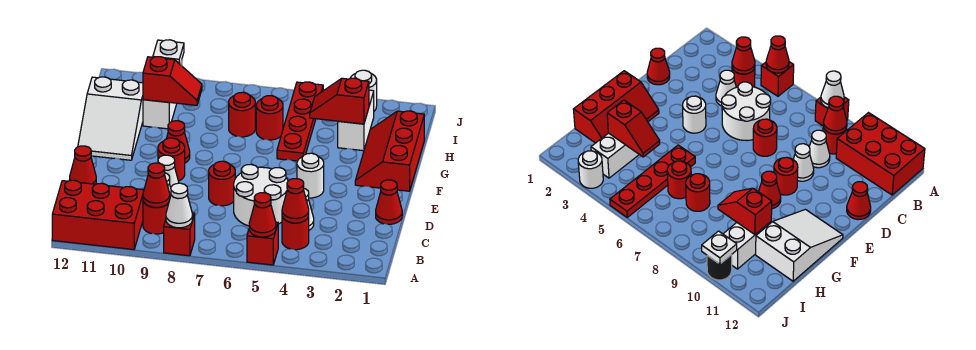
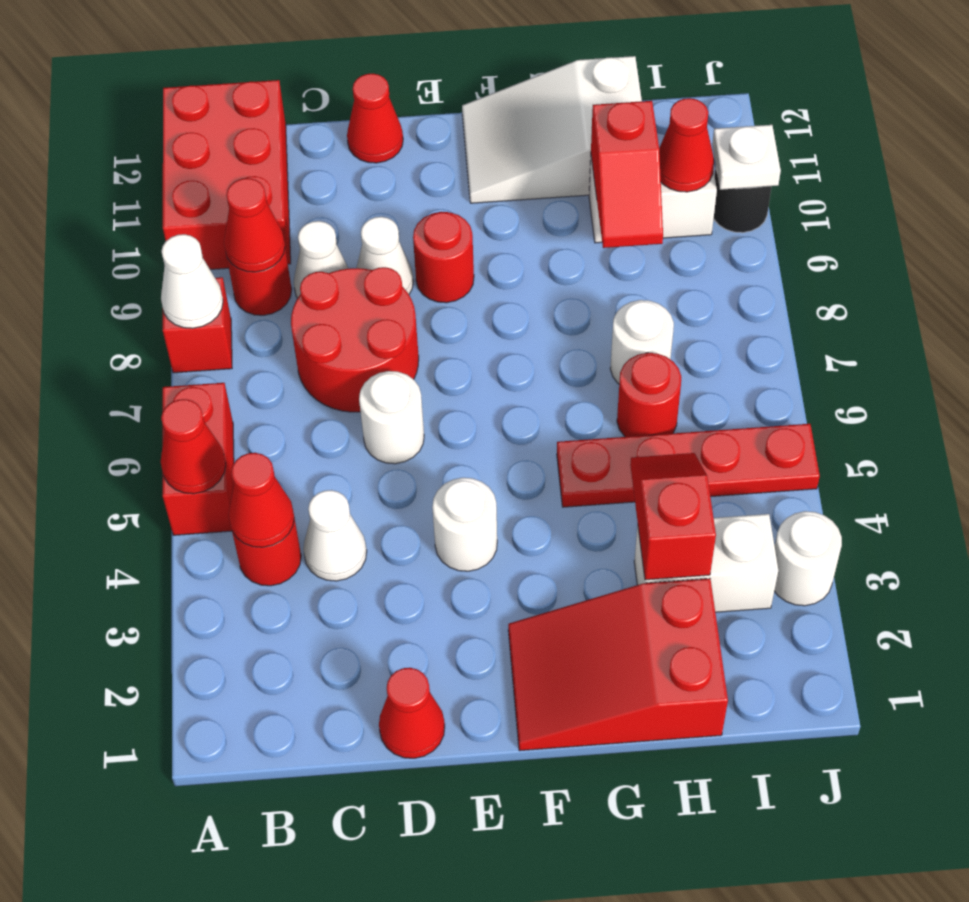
red 1x1 brick [247,222,278,265] -> red 1x2 brick [163,383,234,535]
white 2x2 round brick [234,164,288,226] -> white 1x1 round brick [359,371,424,464]
red 1x1 round brick [209,161,235,206] -> red 2x2 round brick [291,267,419,412]
red 2x3 slope [355,111,424,191] -> red 2x3 slope turned to [508,578,728,751]
red 1x1 cone [166,121,190,163] -> red 1x1 cone moved to [659,98,714,192]
red 1x1 round brick [229,92,255,137] -> white 1x1 round brick [610,300,674,384]

